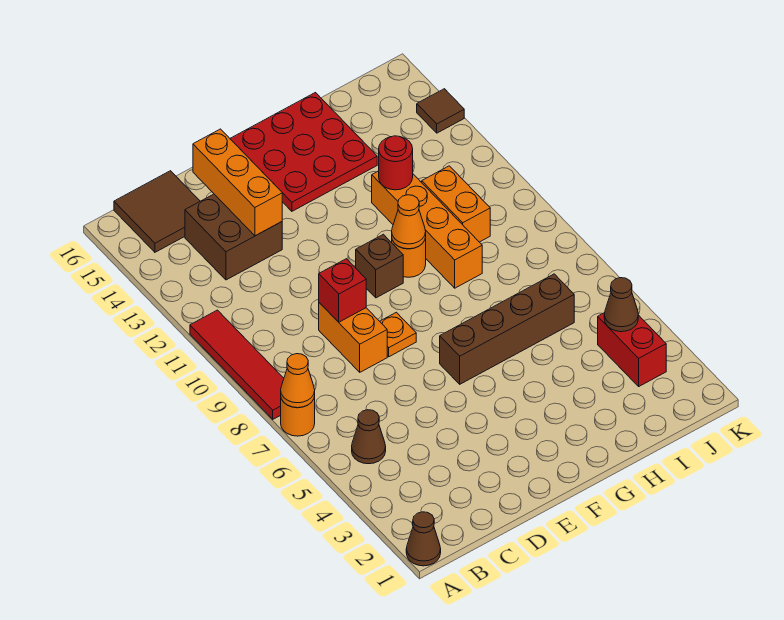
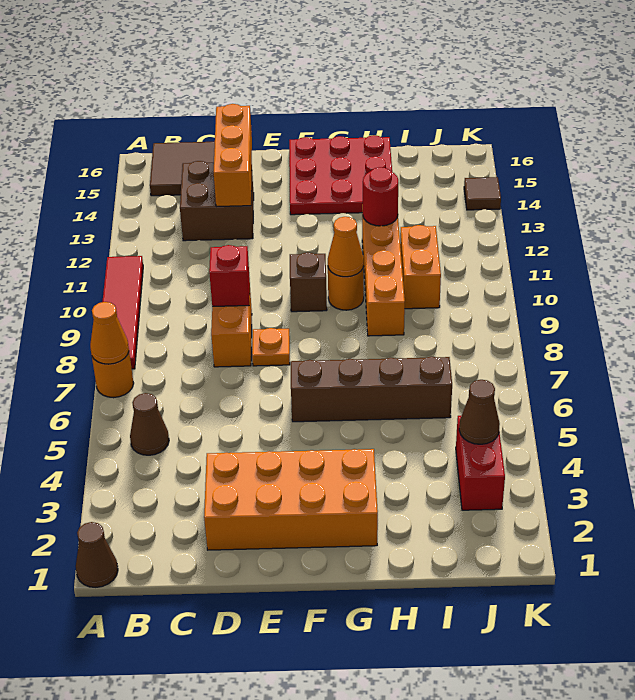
none -> orange 2x4 brick [204,449,378,550]

